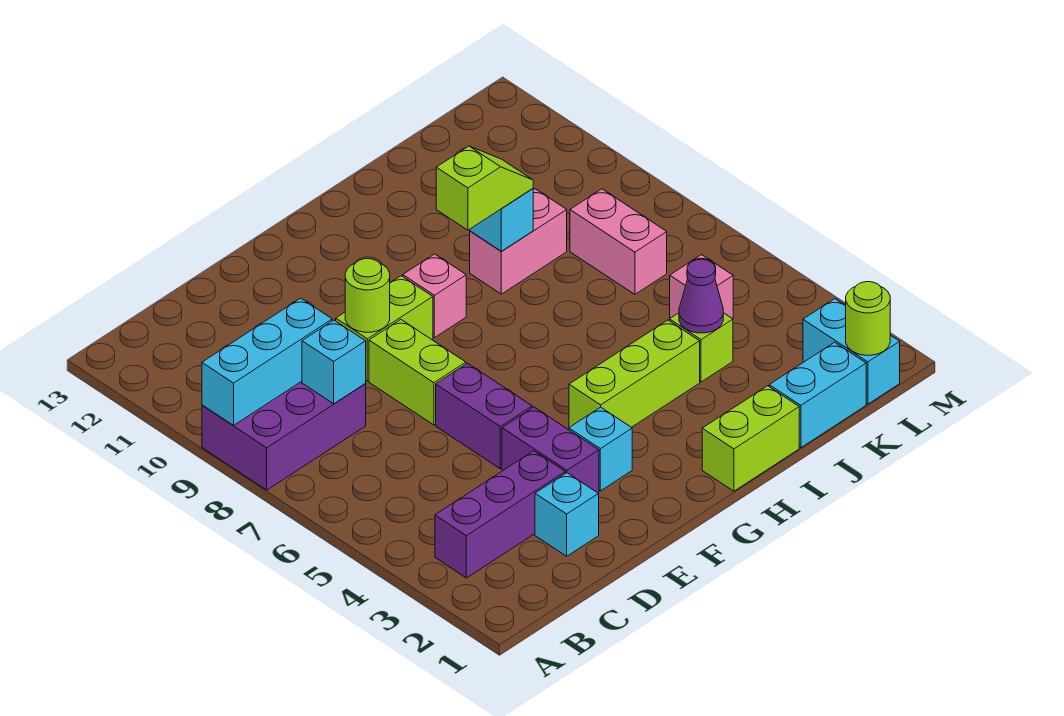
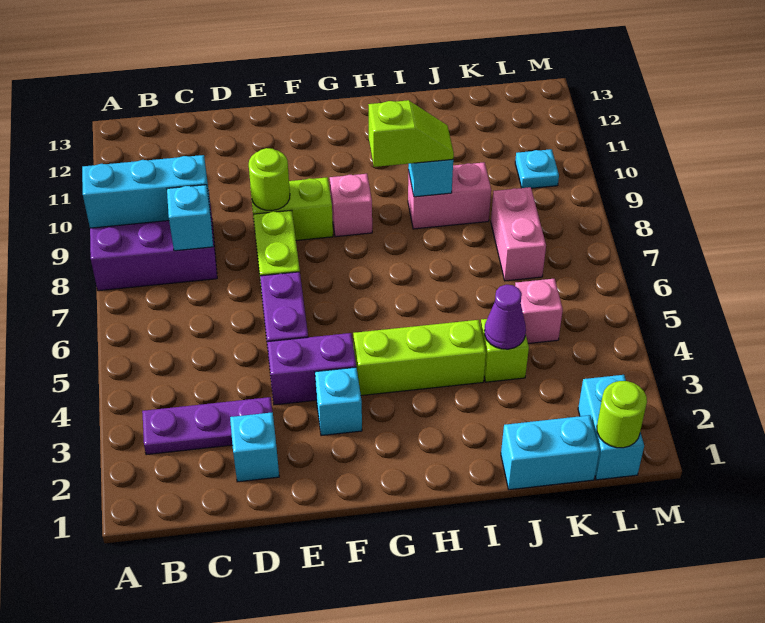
purple 1x3 brick [435,451,565,578] -> purple 1x3 plate [142,397,272,455]
purple 1x2 brick [502,407,599,493] -> purple 1x2 brick turned to [267,333,356,405]
lime 1x2 brick [702,386,799,491] -> none
none -> cyan 1x1 plate [515,149,559,188]

